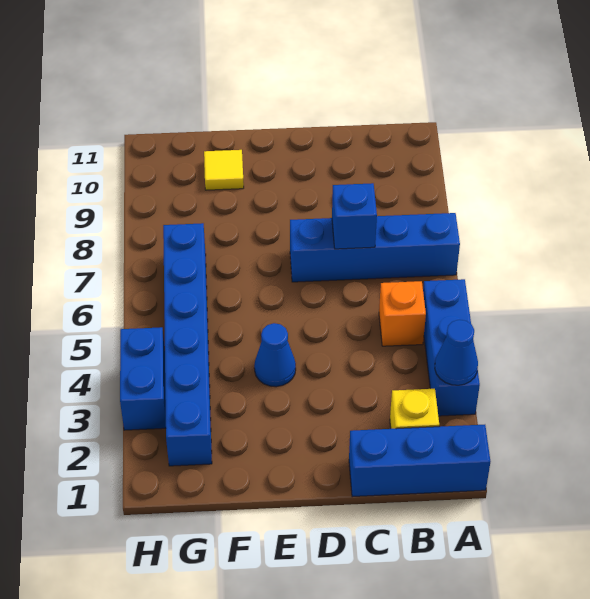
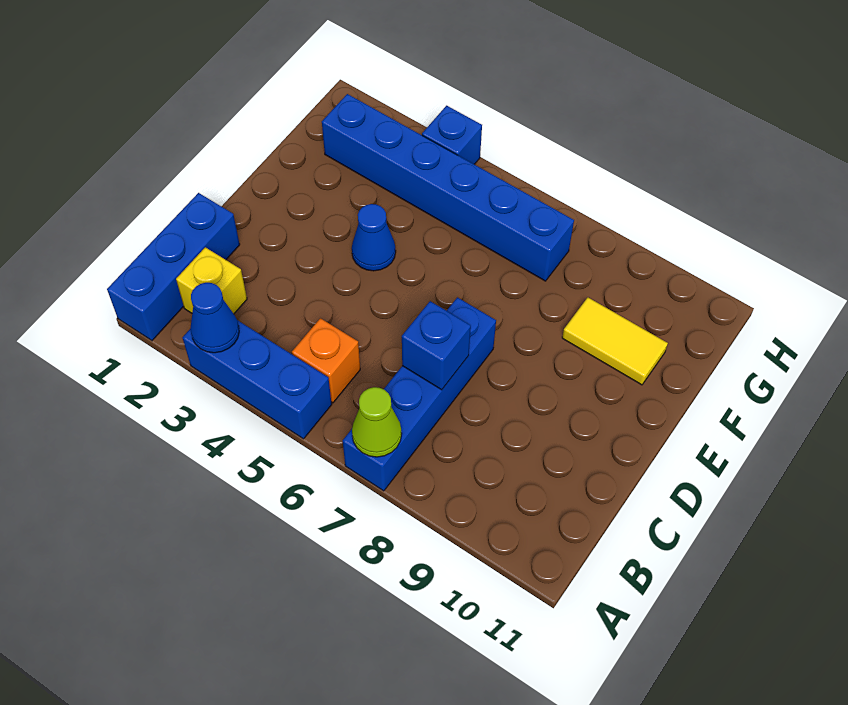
none -> lime 1x1 cone [352,387,402,457]
yellow 1x1 tile [204,150,244,190] -> yellow 1x2 tile [562,298,668,385]
blue 1x2 brick [120,327,166,430] -> blue 1x1 brick [422,106,482,164]

